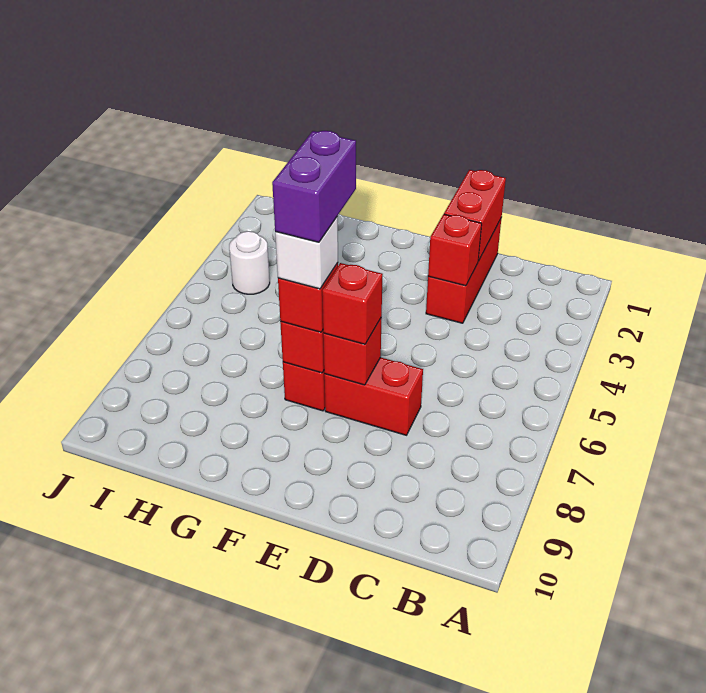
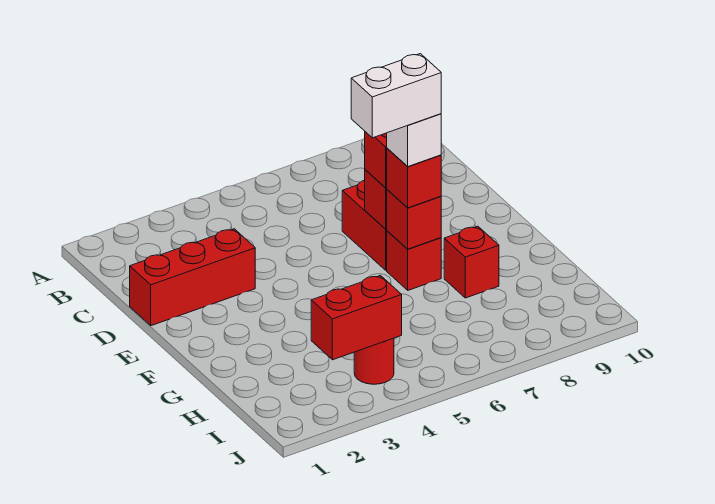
red 1x2 brick [444,170,506,261] -> red 1x2 brick moved to [311,275,402,360]
red 1x1 brick [428,214,482,286] -> red 1x1 brick moved to [444,226,499,298]
purple 1x2 brick [272,131,356,242] -> white 1x2 brick [351,54,441,138]
white 1x1 round brick [229,231,270,294] -> red 1x1 round brick [354,338,394,384]

